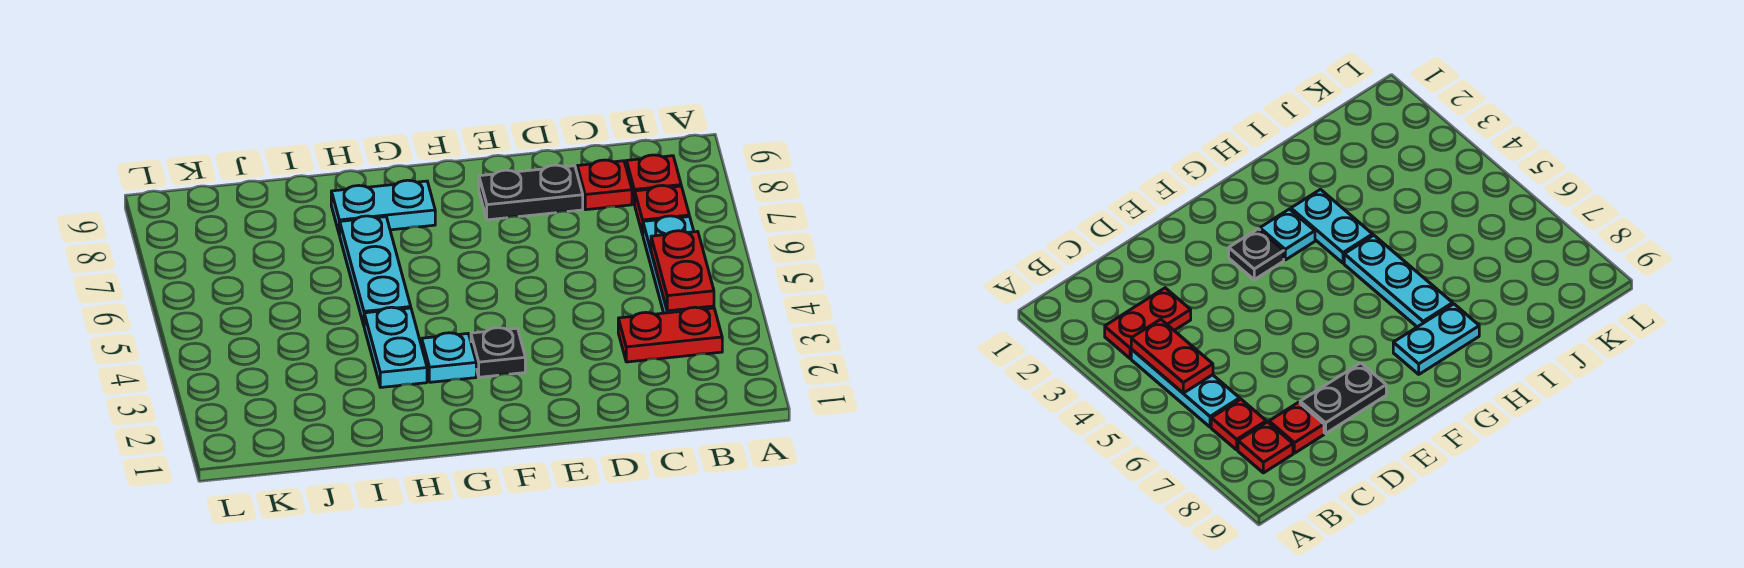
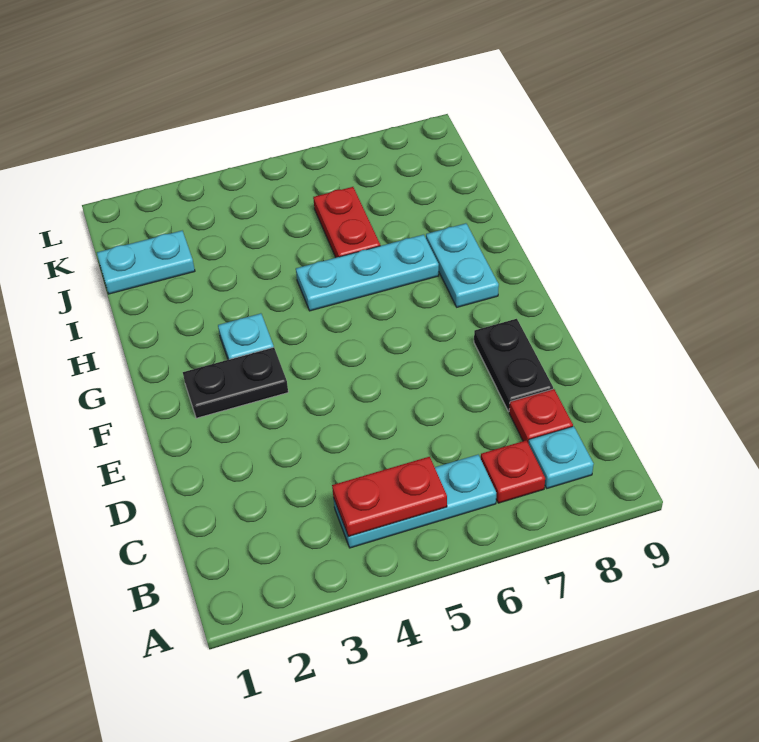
red 1x2 plate [618,307,722,362] -> red 1x2 plate moved to [313,187,380,258]
red 1x1 plate [627,155,681,204] -> cyan 1x1 plate [529,426,594,488]
black 1x1 plate [471,328,525,377] -> black 1x2 plate [183,347,288,418]
cyan 1x2 plate [364,307,427,387] -> cyan 1x2 plate moved to [97,231,195,294]

